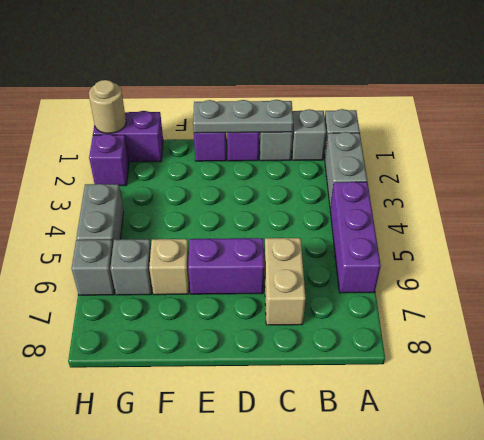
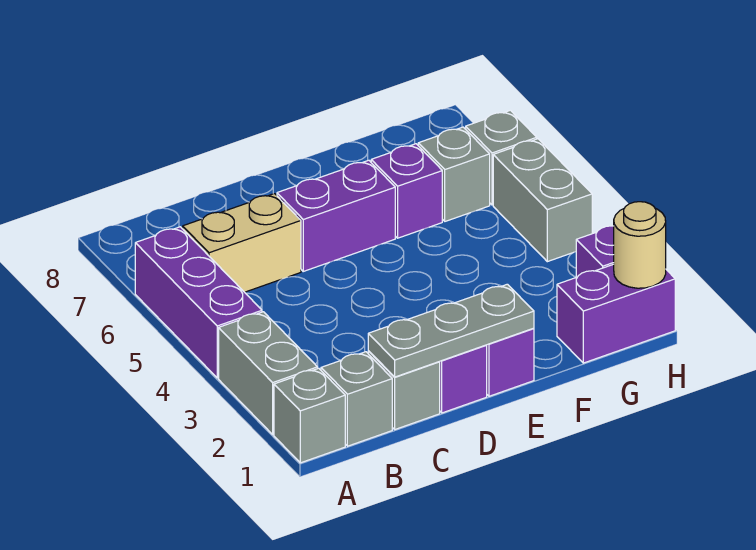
tan 1x2 brick [264,238,306,325] -> tan 1x2 brick turned to [183,194,301,292]
tan 1x1 brick [149,239,189,295] -> purple 1x1 brick [371,144,442,238]

